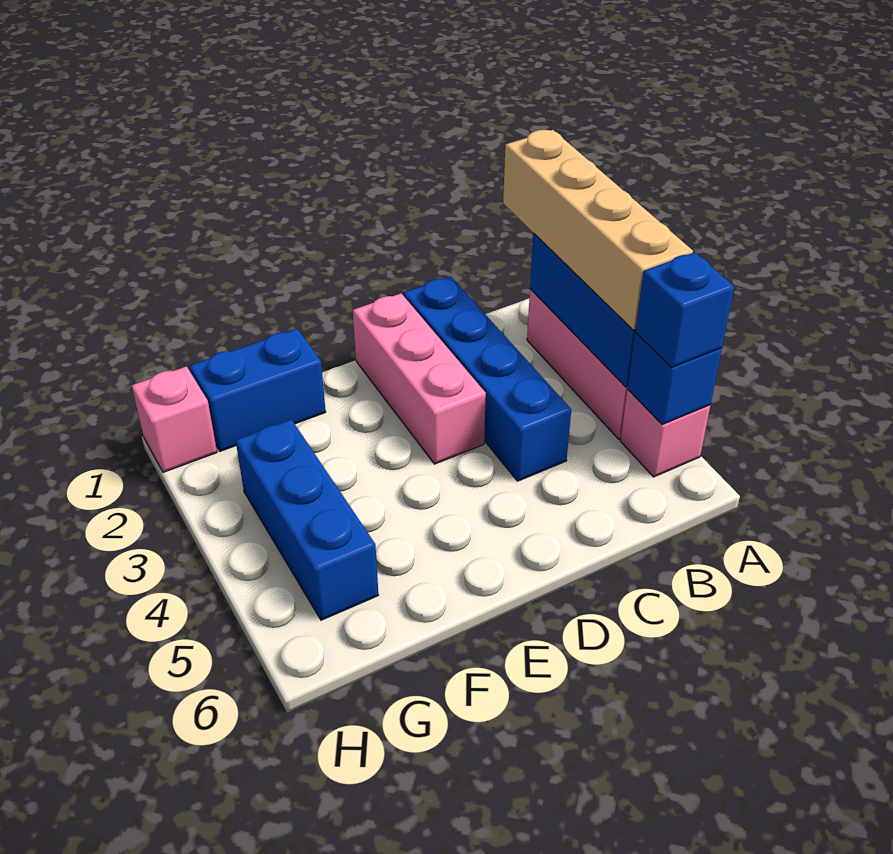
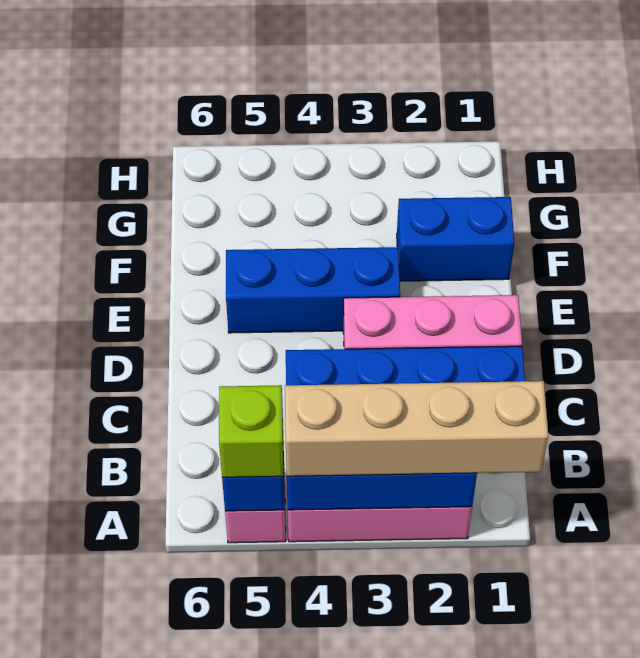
blue 1x1 brick [635,252,734,367] -> lime 1x1 brick [219,385,284,477]
blue 1x2 brick [190,329,326,451] -> blue 1x2 brick turned to [397,197,514,281]
blue 1x3 brick [236,419,378,620] -> blue 1x3 brick moved to [226,247,400,333]
pink 1x1 brick [131,366,217,472] -> none

